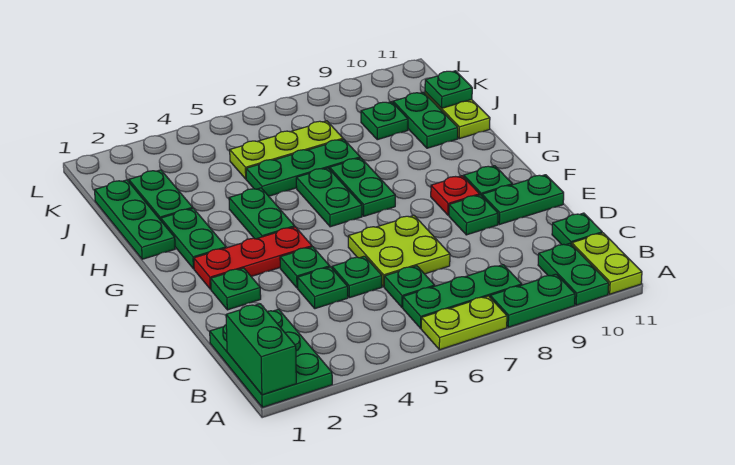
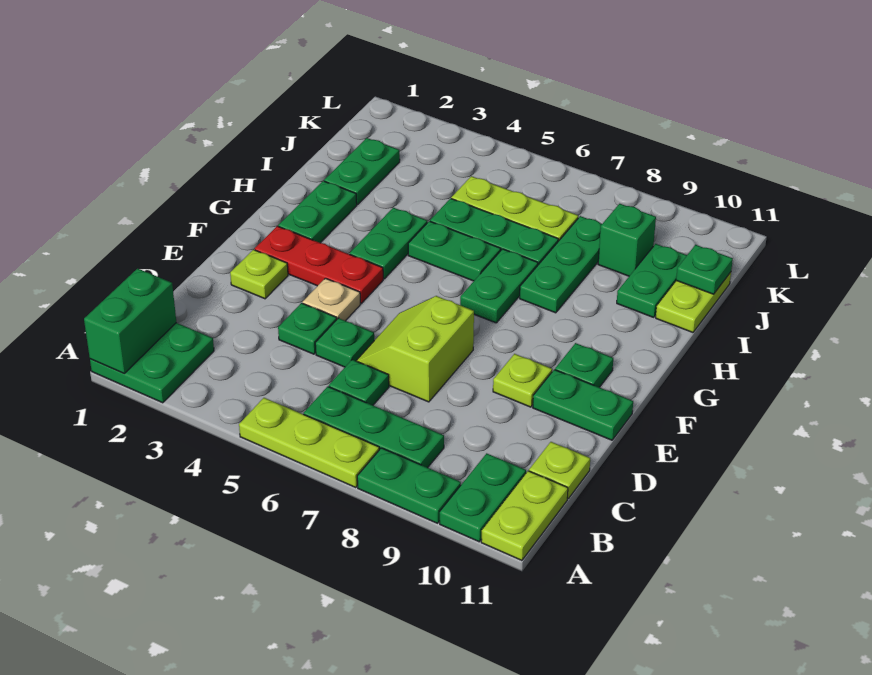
green 2x3 plate [210,309,332,407] -> green 2x2 plate [90,323,214,403]
lime 1x2 plate [421,296,507,350] -> lime 1x3 plate [239,398,379,487]
green 1x1 plate [552,213,602,245] -> lime 1x1 plate [529,442,590,499]
lime 2x2 plate [348,215,450,287] -> lime 2x2 slope [356,296,474,402]
green 1x1 plate [211,268,261,310] -> lime 1x1 plate [230,250,288,299]
green 1x1 plate [280,247,330,288] -> tan 1x1 plate [303,278,360,321]
green 1x1 plate [449,195,498,235] -> lime 1x1 plate [493,354,552,407]
red 1x1 plate [431,176,480,215] -> none
green 1x2 plate [296,168,362,227] -> green 1x2 plate turned to [408,221,501,281]
green 1x3 plate [95,180,175,259] -> green 1x3 plate moved to [520,216,602,313]
green 1x1 plate [361,102,408,140] -> green 1x1 brick [598,204,656,276]

